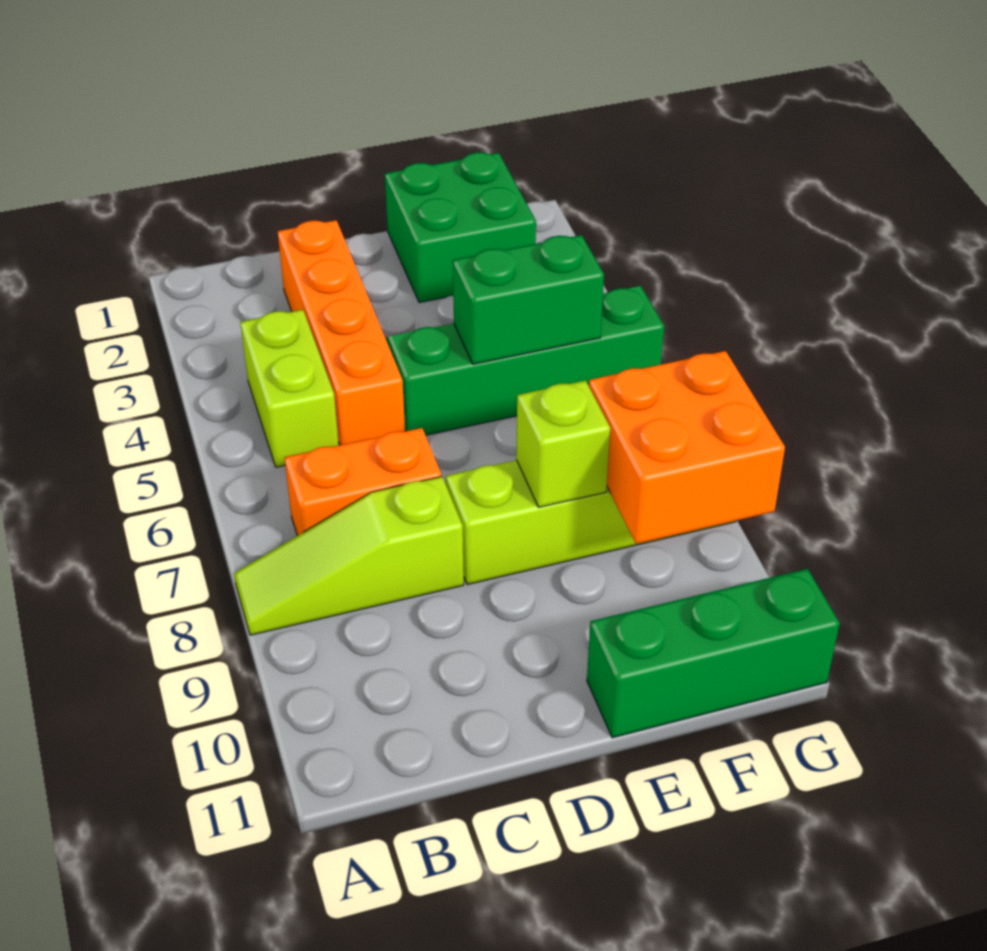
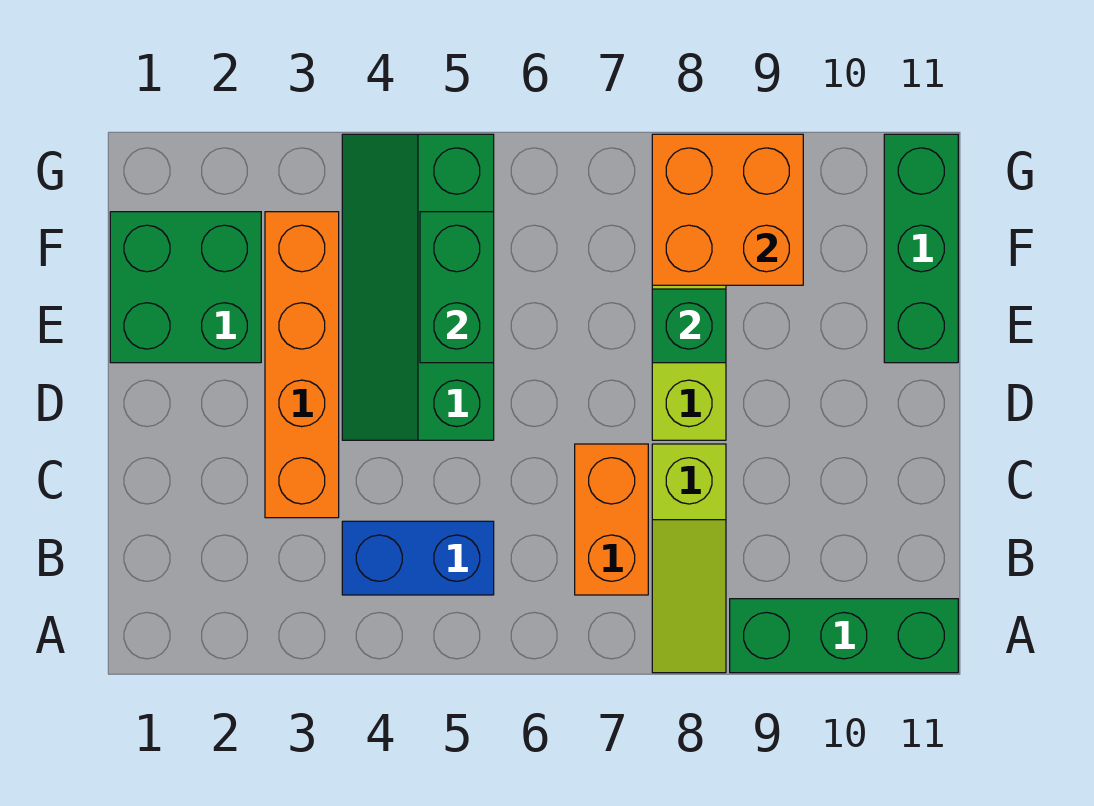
none -> green 1x3 brick [730,599,958,673]
lime 1x2 brick [240,310,339,467] -> blue 1x2 brick [342,521,494,595]
orange 1x4 brick [278,220,405,445] -> orange 1x4 brick turned to [265,212,339,518]
lime 1x1 brick [516,381,610,507] -> green 1x1 brick [652,289,726,363]

